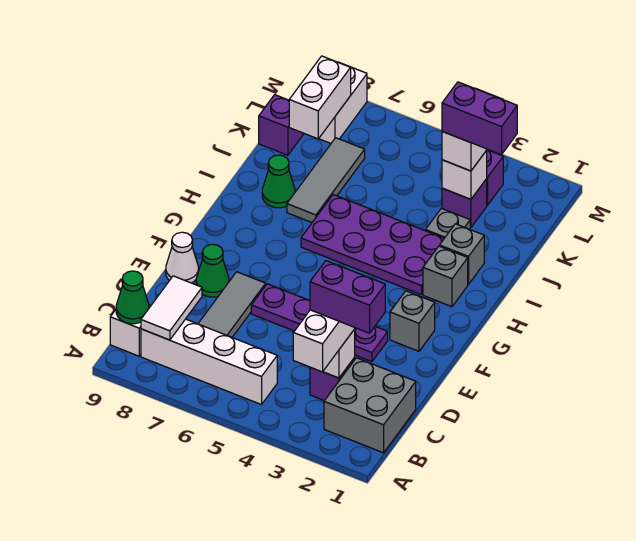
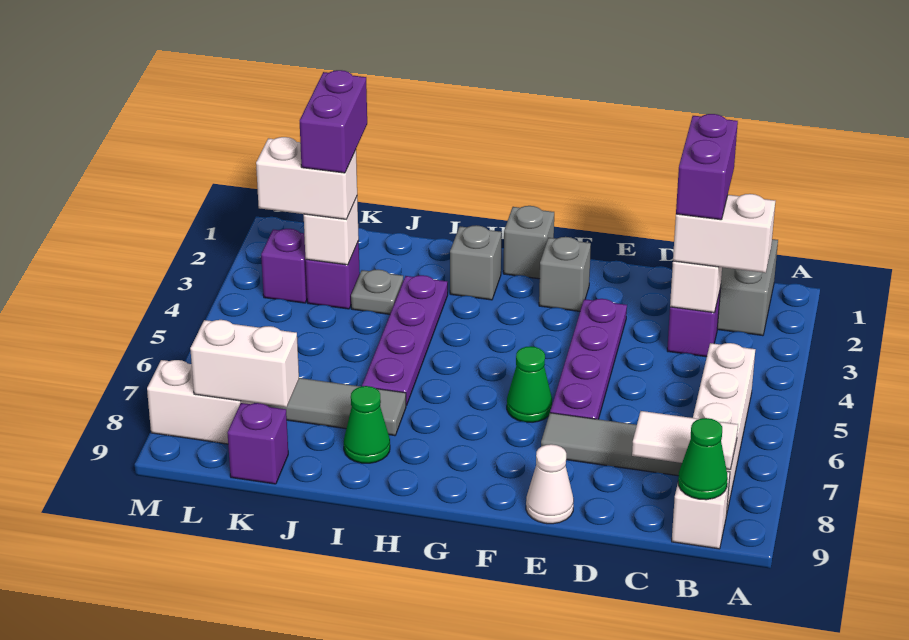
green 1x1 cone [196,244,229,297] -> green 1x1 cone moved to [507,346,552,422]
purple 2x4 plate [301,195,444,295] -> purple 1x4 plate [362,275,448,406]
grey 1x1 brick [440,224,484,284] -> grey 1x1 brick moved to [503,206,554,279]

